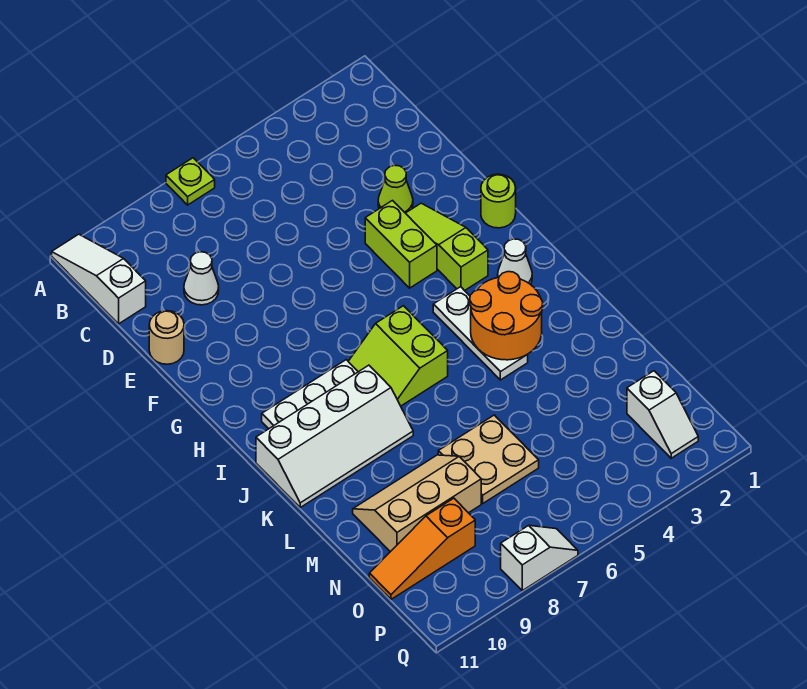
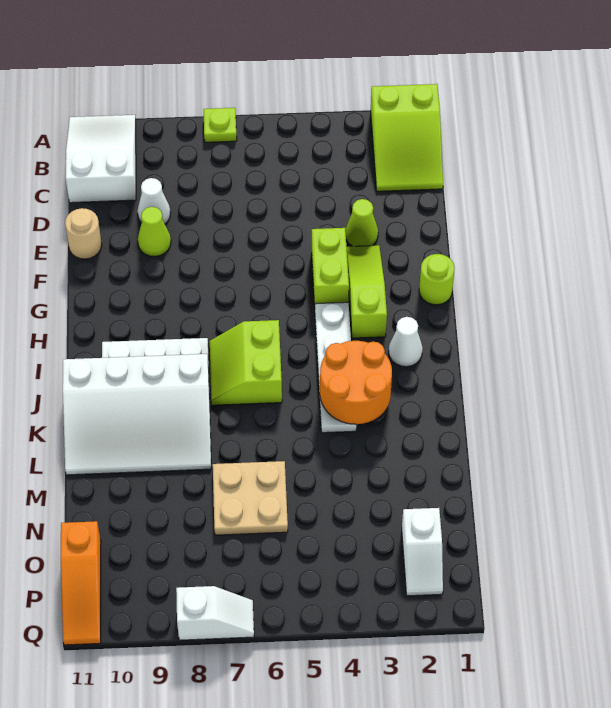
none -> lime 2x3 slope [371,84,443,191]
white 1x3 slope [52,234,146,324] -> white 2x3 slope [66,115,136,203]
none -> lime 1x1 cone [138,207,171,257]
white 1x3 plate [433,287,528,380] -> white 1x4 plate [315,302,356,433]
white 2x4 slope [256,365,413,507] -> white 3x4 slope [63,354,211,475]
tan 2x3 slope [353,455,481,552] -> none
orange 1x3 slope [369,498,475,599] -> orange 1x3 slope turned to [61,521,101,645]

